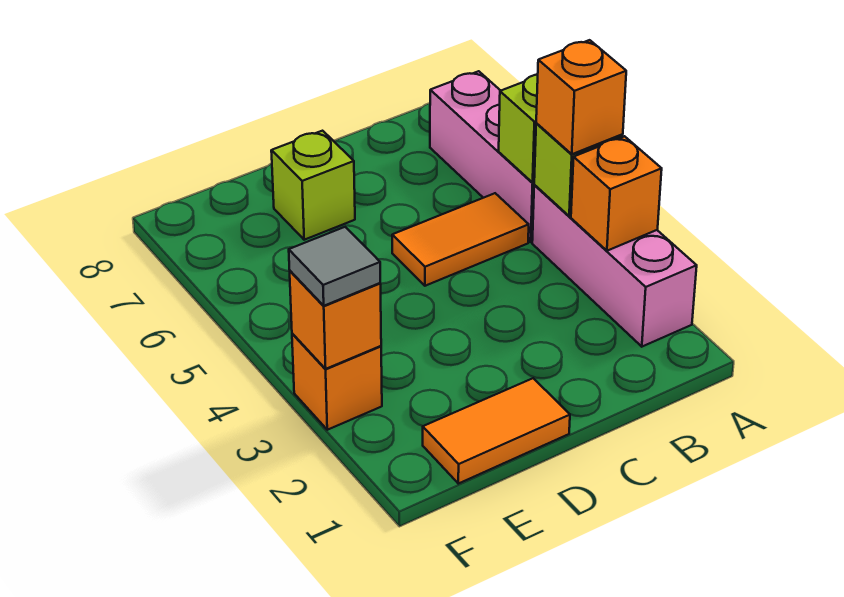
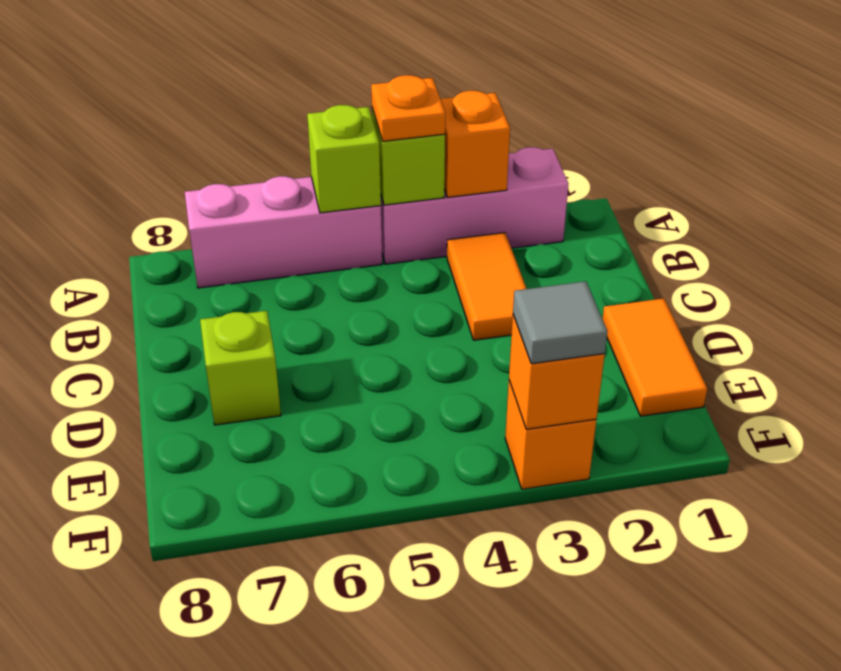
orange 1x1 brick [536,40,626,154] -> orange 1x1 plate [371,75,445,141]
orange 1x2 tile [392,193,529,286] -> orange 1x2 tile moved to [447,233,527,340]

